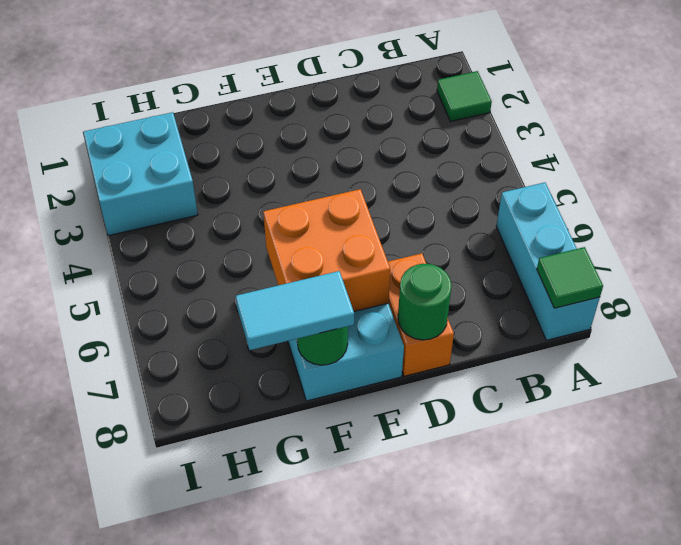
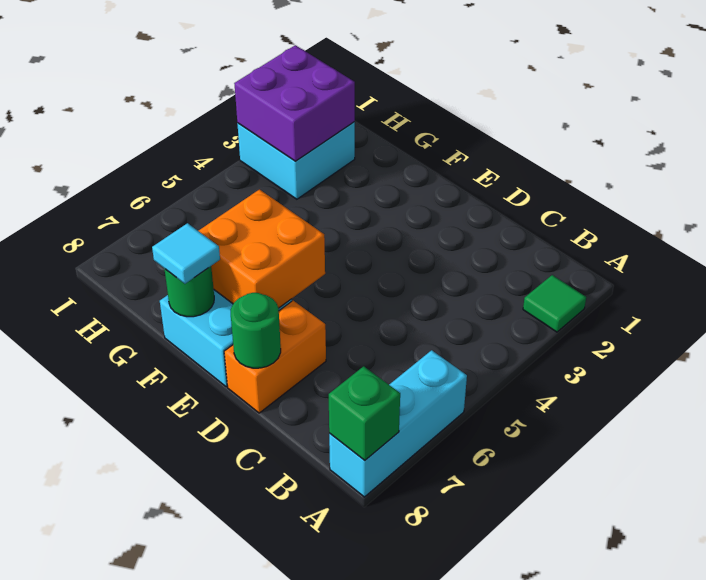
green 1x1 tile [537,247,603,308] -> green 1x1 brick [329,366,400,460]
cyan 1x2 tile [236,271,354,350] -> cyan 1x1 tile [152,223,220,284]
none -> purple 2x2 brick [234,45,355,161]

